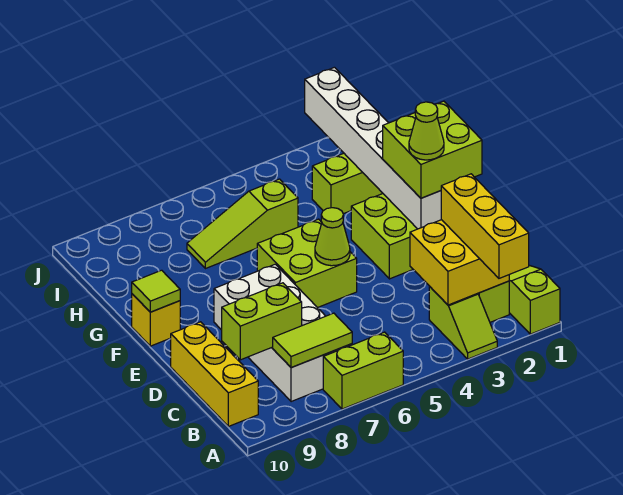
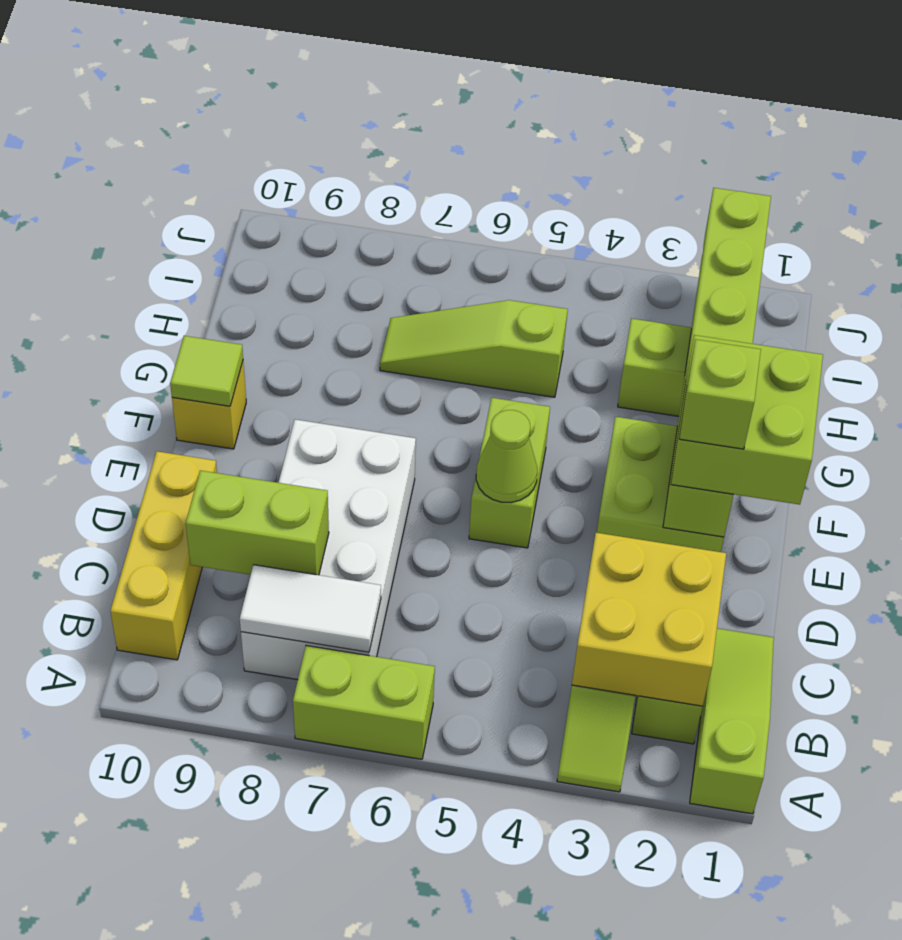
yellow 1x3 brick [441,174,529,278] -> none
lime 1x2 tile [273,313,352,368] -> white 1x2 tile [240,565,381,652]
white 1x6 brick [305,67,441,229] -> lime 1x6 brick [663,188,771,537]
lime 1x1 cone [409,102,444,160] -> lime 1x1 brick [679,339,761,449]
lime 2x2 brick [257,219,357,308] -> lime 1x2 brick [469,398,550,548]

